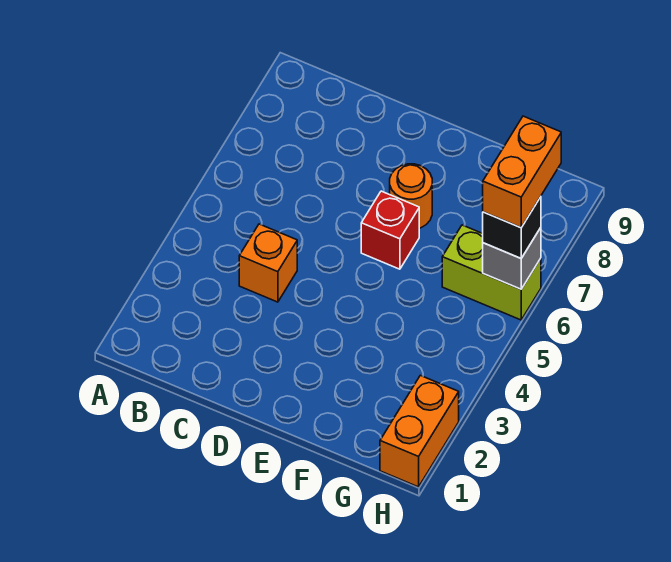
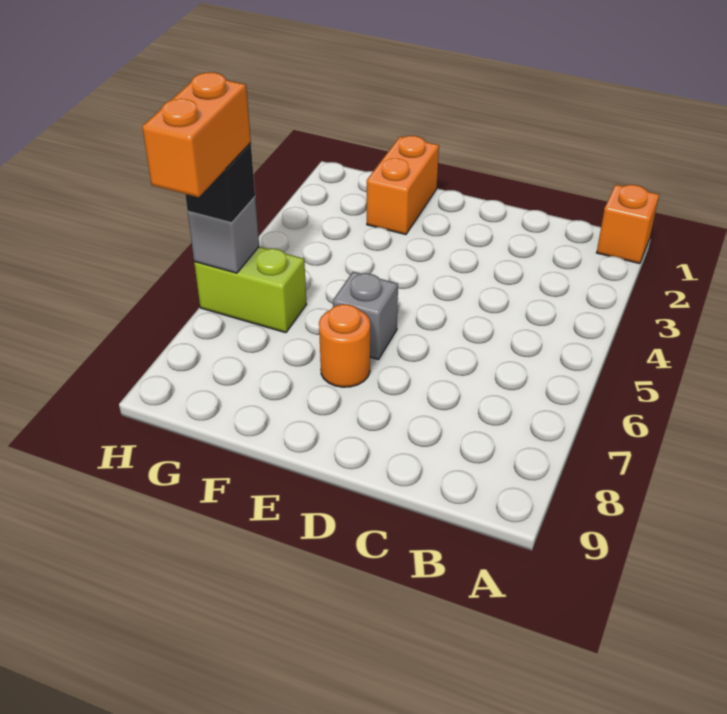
orange 1x1 brick [239,224,297,302] -> orange 1x1 brick moved to [597,185,659,264]
red 1x1 brick [361,191,419,269] -> grey 1x1 brick [333,272,398,359]
orange 1x2 brick [380,375,459,487] -> orange 1x2 brick moved to [367,136,439,235]

